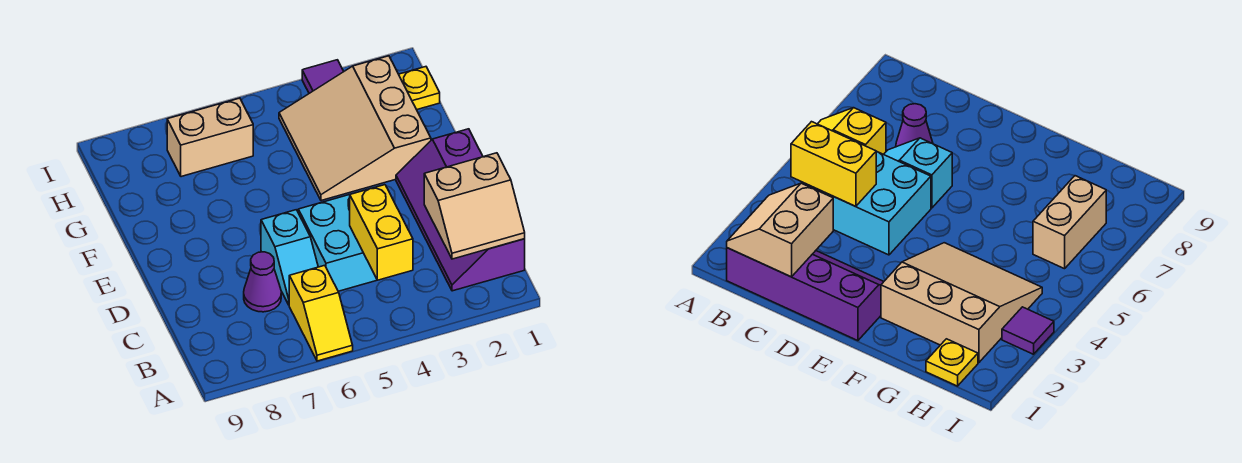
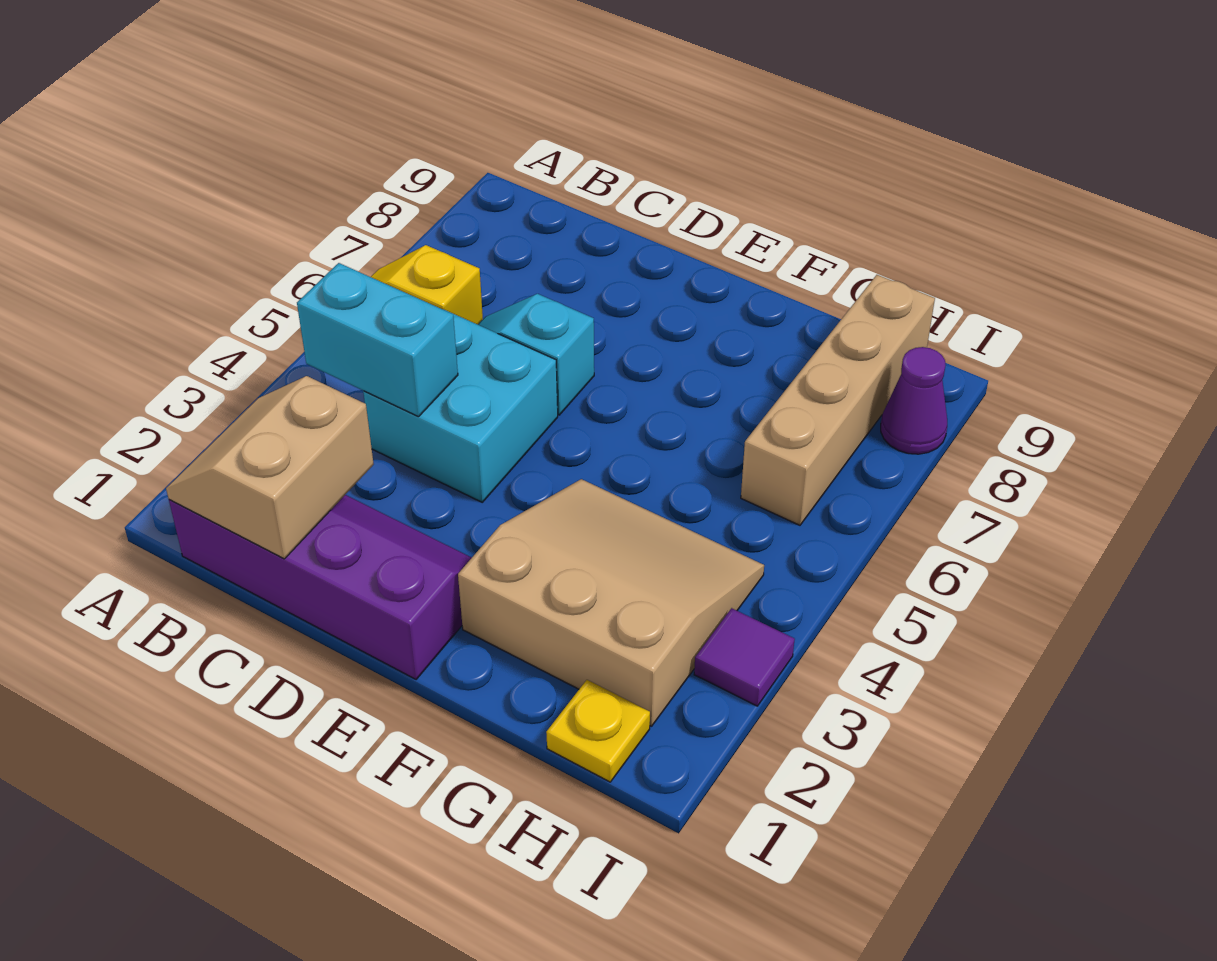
yellow 1x2 brick [350,185,413,280] -> cyan 1x2 brick [297,263,458,417]
purple 1x1 cone [244,252,281,312] -> purple 1x1 cone moved to [881,347,947,454]
tan 1x2 brick [167,98,253,177] -> tan 1x4 brick [741,275,935,525]

